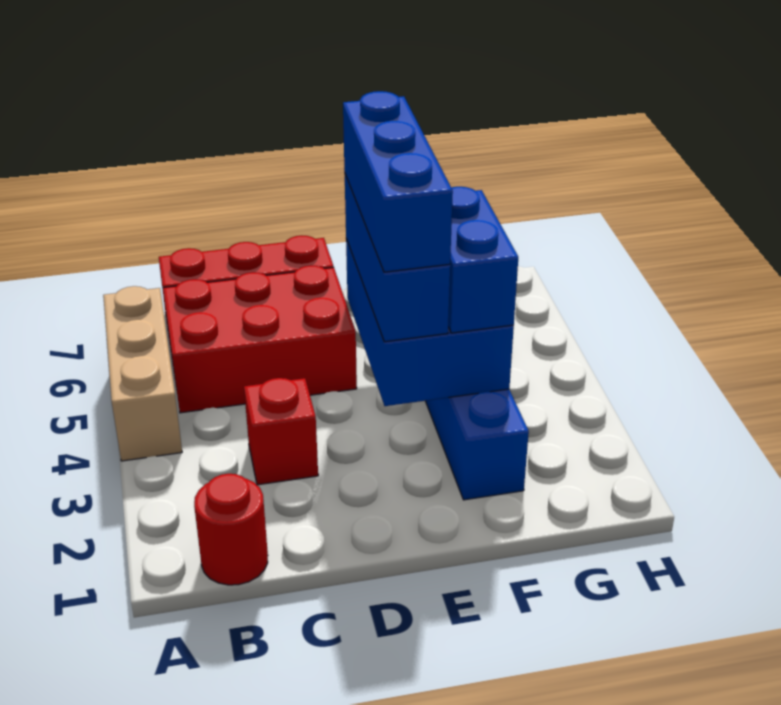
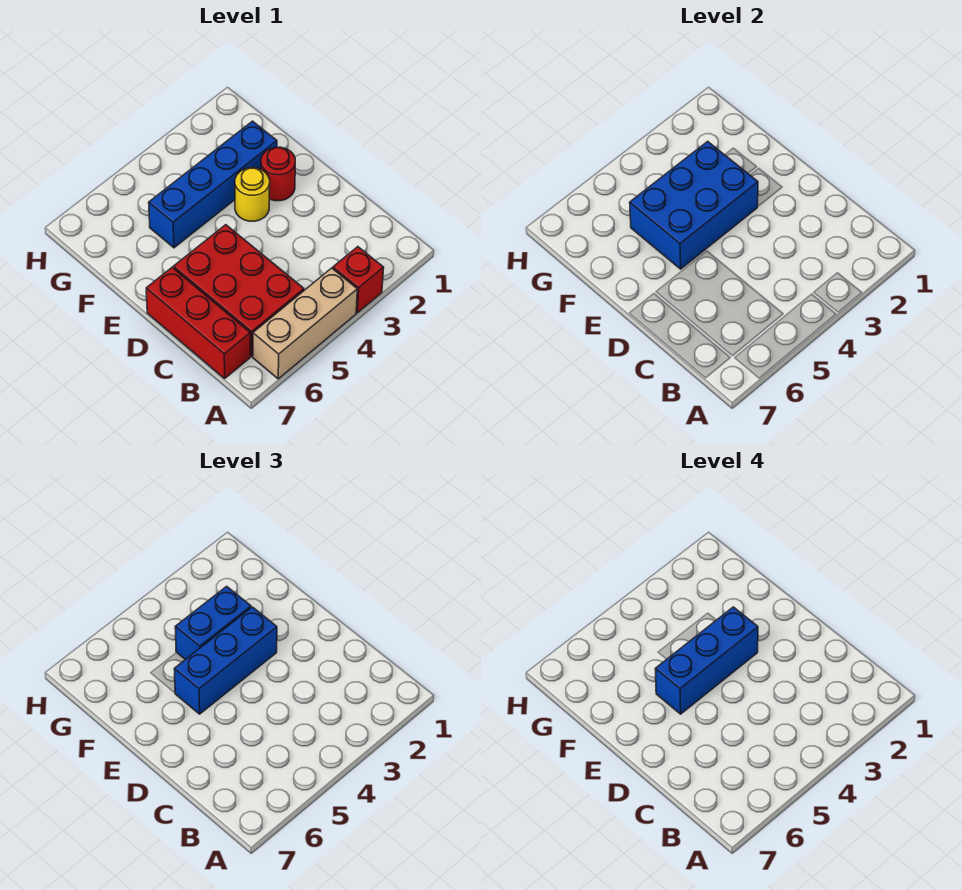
red 1x1 round brick [194,474,268,585] -> red 1x1 round brick moved to [261,147,295,201]
red 1x1 brick [244,378,318,485] -> red 1x1 brick moved to [333,247,384,313]
none -> yellow 1x1 round brick [235,168,270,221]

